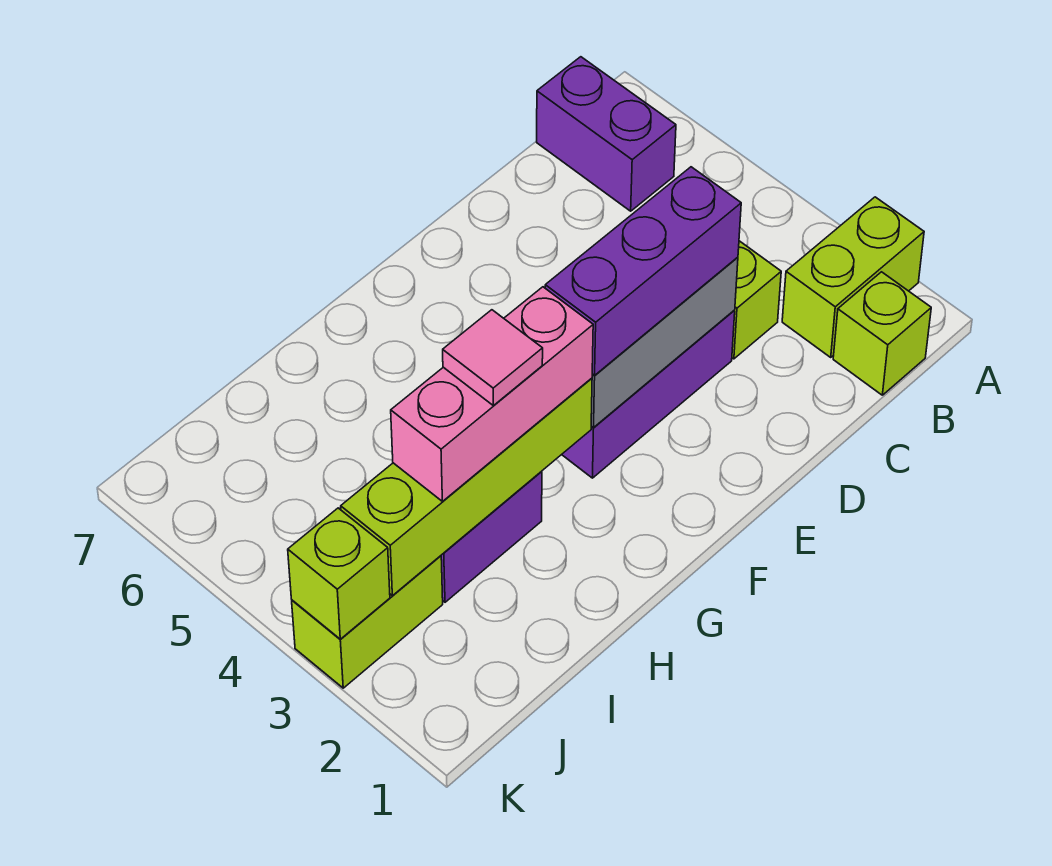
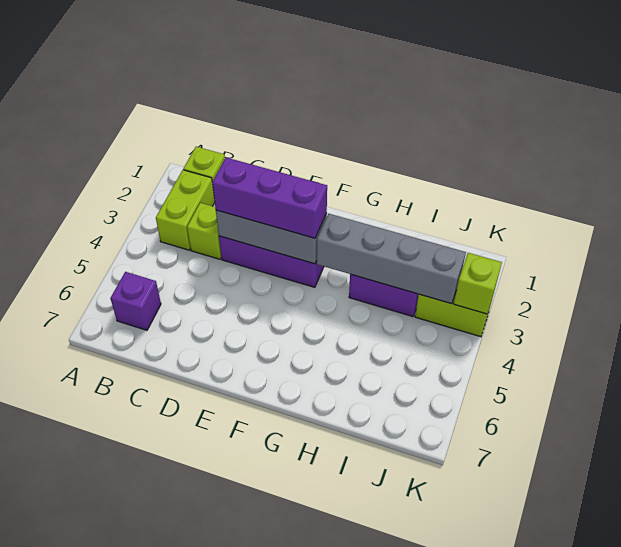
lime 1x2 brick [782,197,924,357] -> lime 1x2 brick turned to [156,170,215,250]
purple 1x2 brick [537,57,676,211] -> purple 1x1 brick [110,272,161,330]
lime 1x4 brick [341,378,592,596] -> grey 1x4 brick [317,214,466,304]
pink 1x3 brick [391,287,593,501] -> none
pink 1x1 tile [443,310,543,405] -> none

